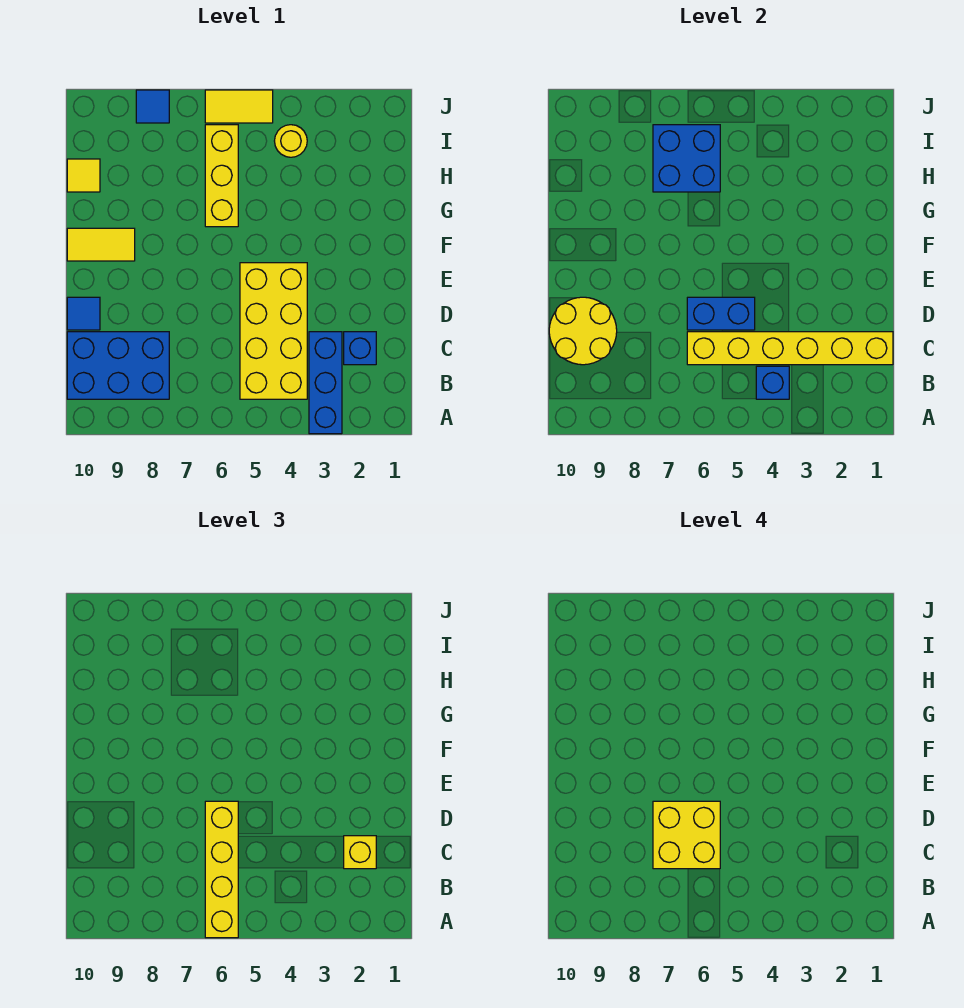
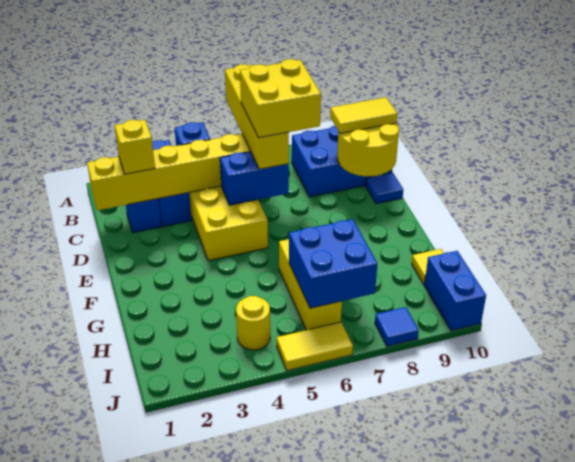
yellow 1x2 tile [67,228,135,261] -> yellow 1x2 tile moved to [330,97,397,134]
none -> blue 1x2 brick [424,251,486,331]

